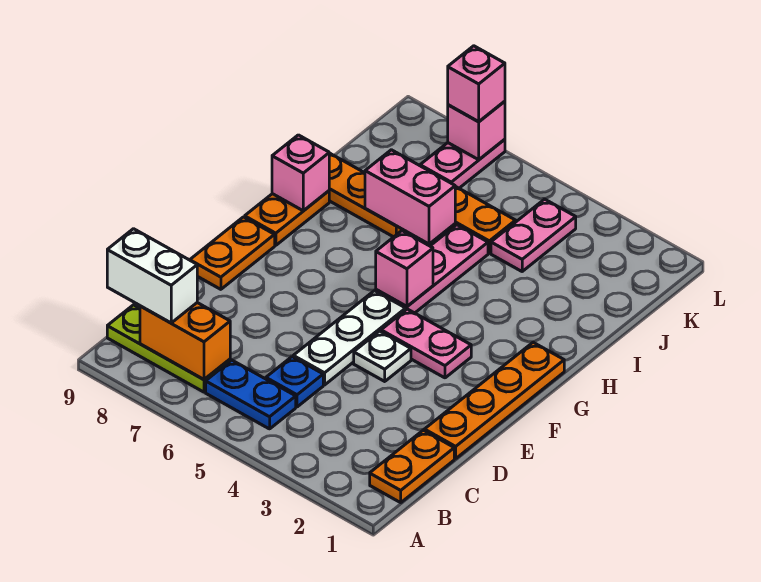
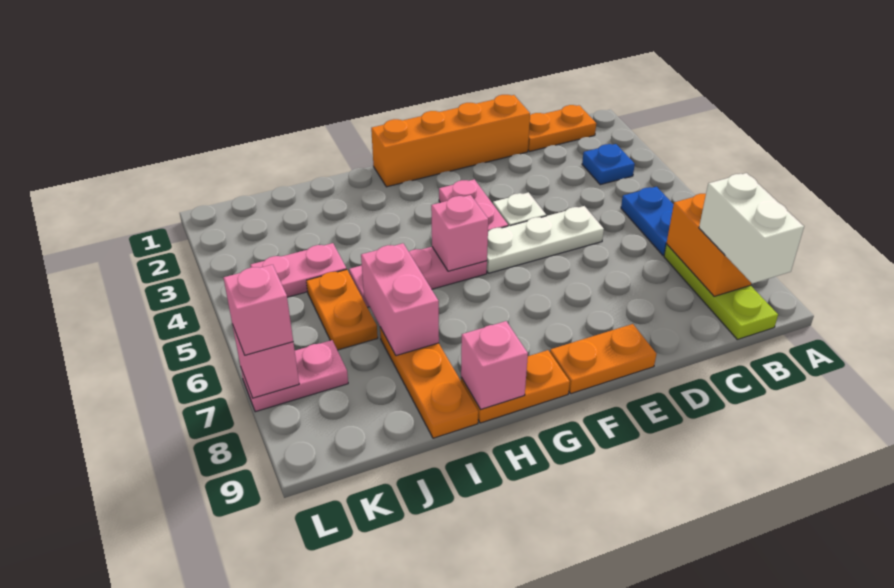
blue 1x1 plate [266,357,323,407] -> blue 1x1 plate moved to [582,144,635,185]
orange 1x4 plate [424,342,564,459] -> orange 1x4 brick [371,95,530,187]

